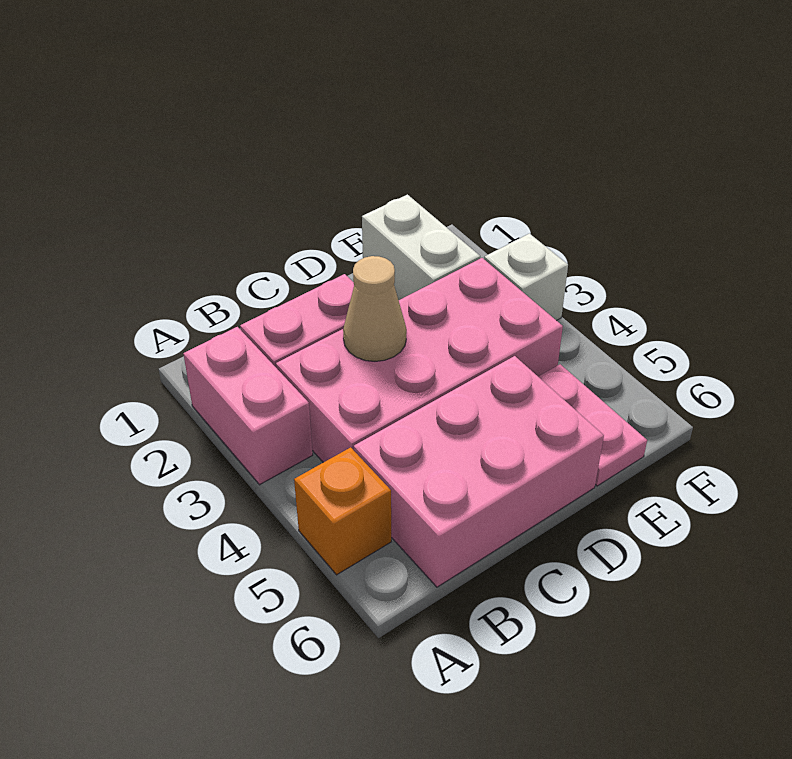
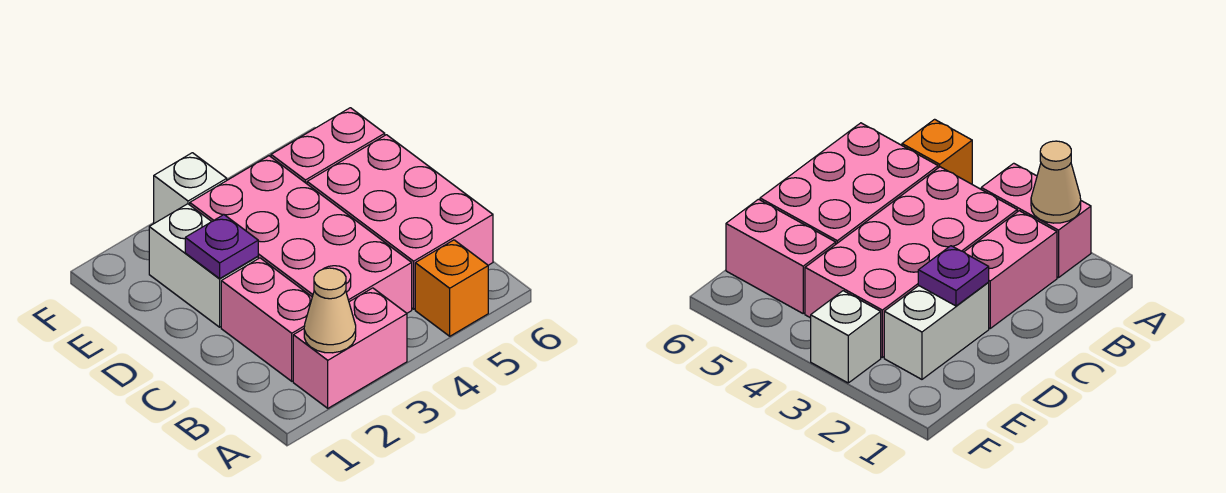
tan 1x1 cone [343,256,407,361] -> tan 1x1 cone moved to [304,268,356,353]
none -> purple 1x1 plate [185,215,258,278]
white 1x2 brick [362,195,480,300] -> white 1x2 brick turned to [149,204,258,327]
pink 1x2 plate [538,364,647,486] -> pink 1x2 brick [271,108,385,184]

